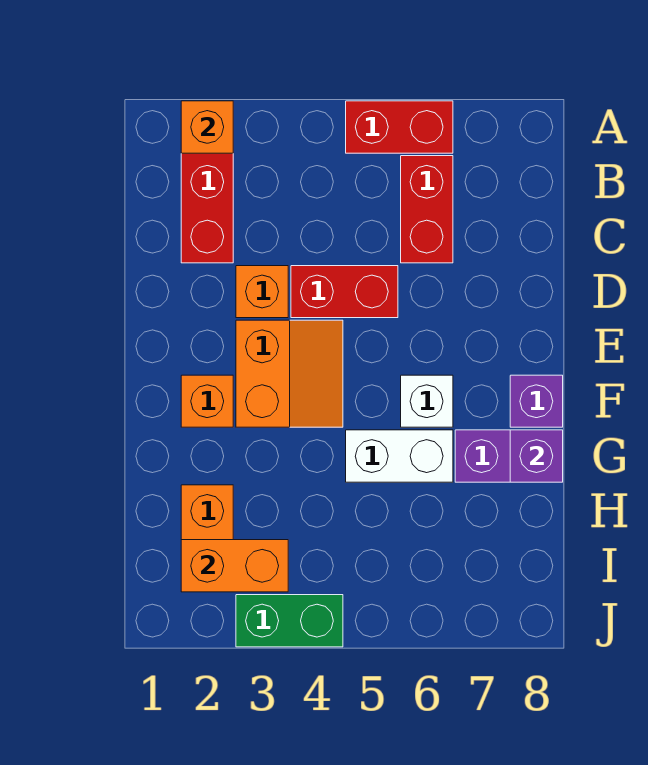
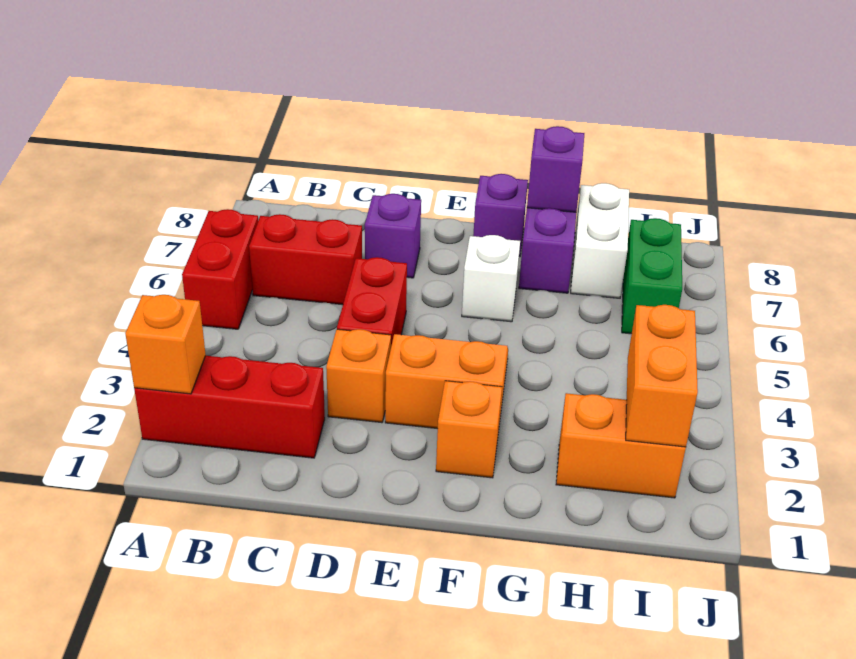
none -> purple 1x1 brick [365,194,421,278]
white 1x2 brick [346,430,453,482] -> white 1x2 brick moved to [571,183,629,298]
green 1x2 brick [236,595,343,647] -> green 1x2 brick moved to [622,218,682,334]

